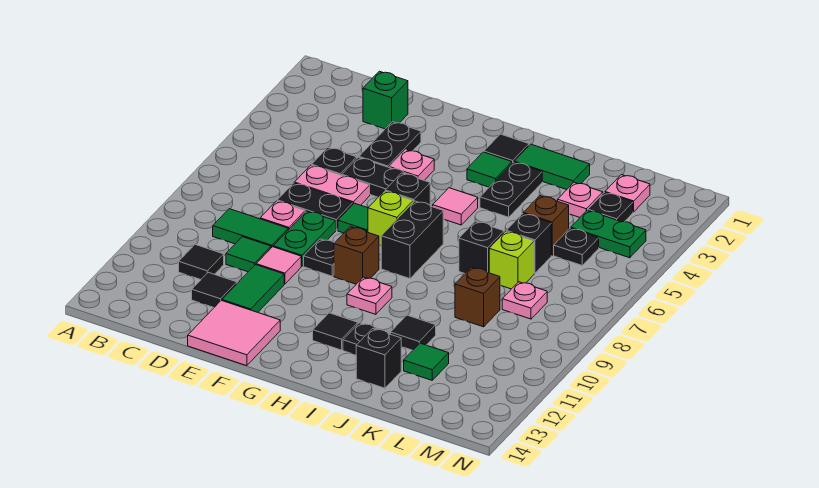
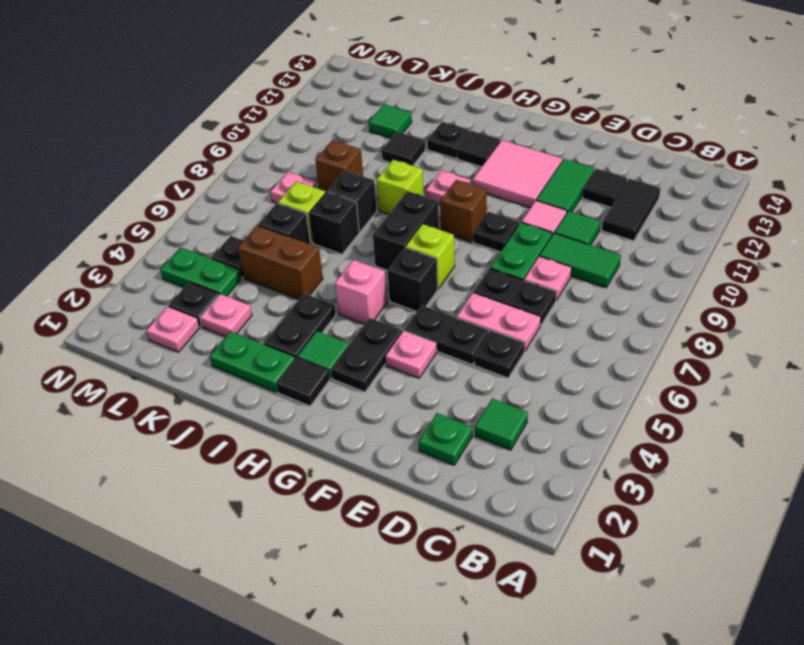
black 1x1 tile [179,245,224,280] -> black 1x2 tile [602,179,660,241]
green 1x1 brick [363,71,408,129] -> green 1x1 plate [418,413,472,465]
black 1x2 plate [359,122,421,167] -> black 1x2 plate moved to [331,318,402,392]
pink 2x2 tile [188,300,280,366] -> pink 2x2 tile moved to [473,140,563,208]
green 1x1 tile [338,203,368,233] -> green 1x1 tile moved to [475,399,528,450]
pink 1x1 tile [433,188,478,225] -> pink 1x1 brick [335,260,387,324]
green 1x2 tile [514,144,590,190] -> green 1x2 plate [210,331,295,392]
none -> lime 1x1 brick [377,160,424,214]
black 1x1 brick [356,329,401,388] -> black 1x1 brick moved to [328,171,377,232]
brown 1x1 brick [523,196,569,255] -> brown 1x2 brick [238,225,323,299]

